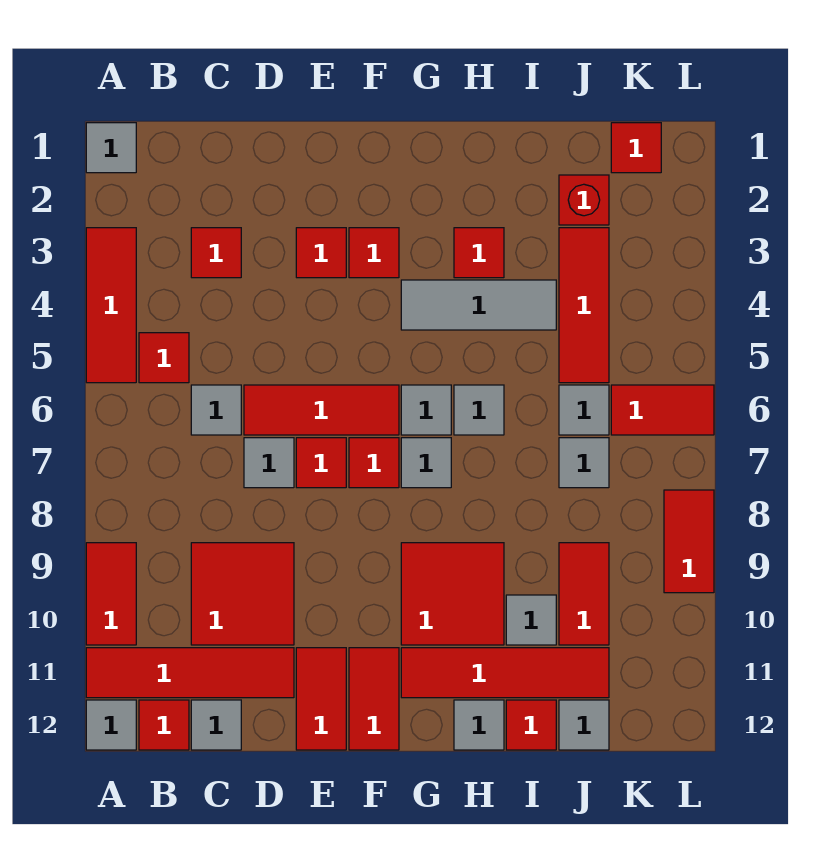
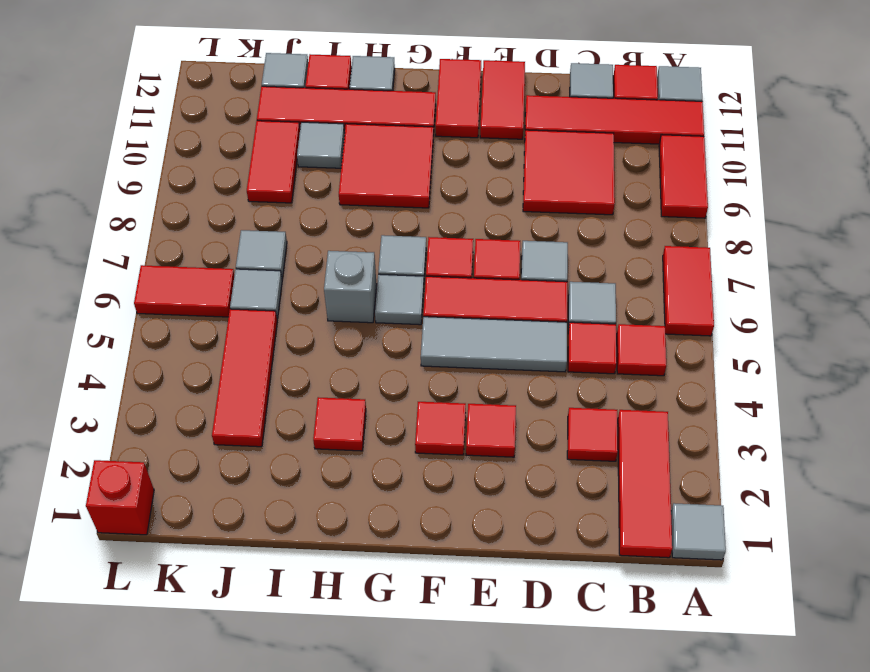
red 1x3 tile [86,228,136,383] -> red 1x3 tile moved to [618,410,672,558]
grey 1x3 tile [401,280,556,330] -> grey 1x3 tile moved to [421,317,567,372]
grey 1x1 tile [454,385,504,435] -> grey 1x1 brick [324,251,377,323]
red 1x1 brick [559,175,609,225] -> red 1x1 brick moved to [86,460,154,535]
red 1x1 tile [611,123,661,173] -> red 1x1 tile moved to [568,322,617,374]
red 1x2 tile [664,490,714,593] -> red 1x2 tile moved to [663,246,714,336]

